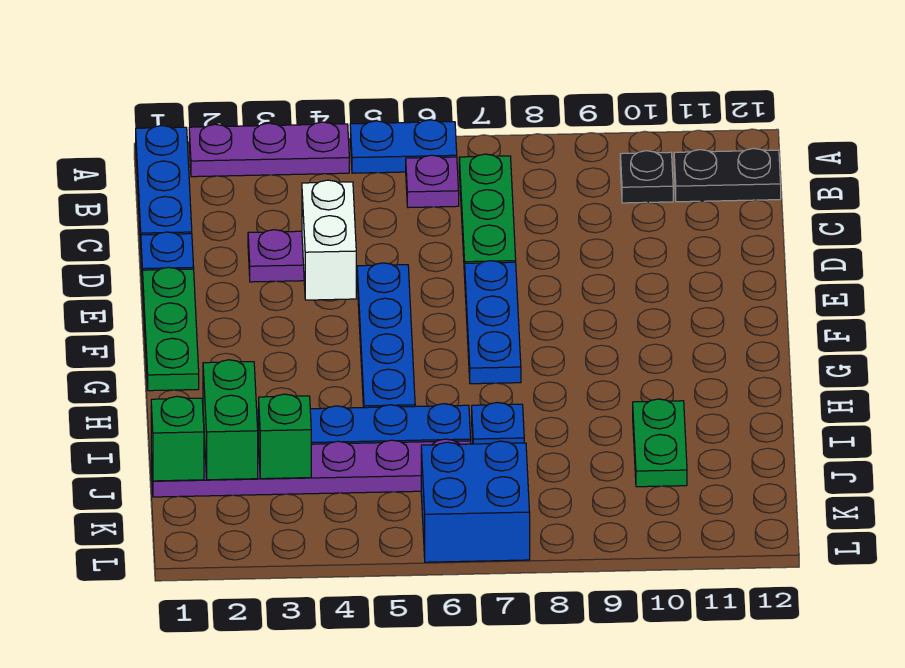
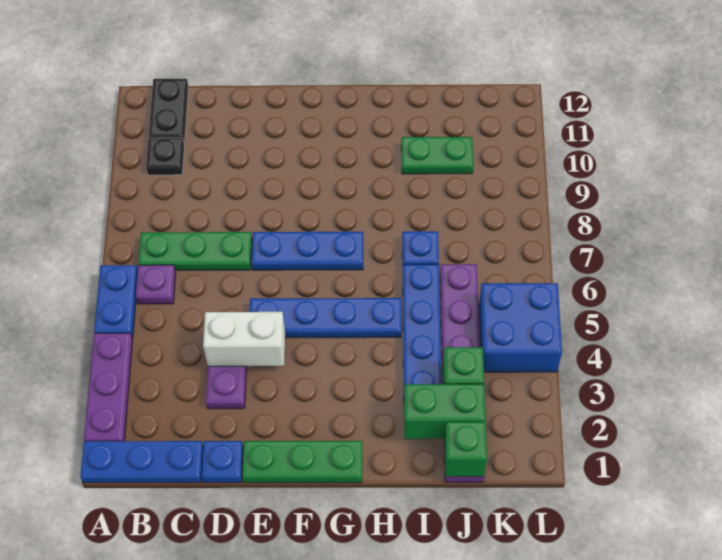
blue 2x2 brick [421,441,530,562] -> blue 2x2 brick moved to [479,283,562,372]

